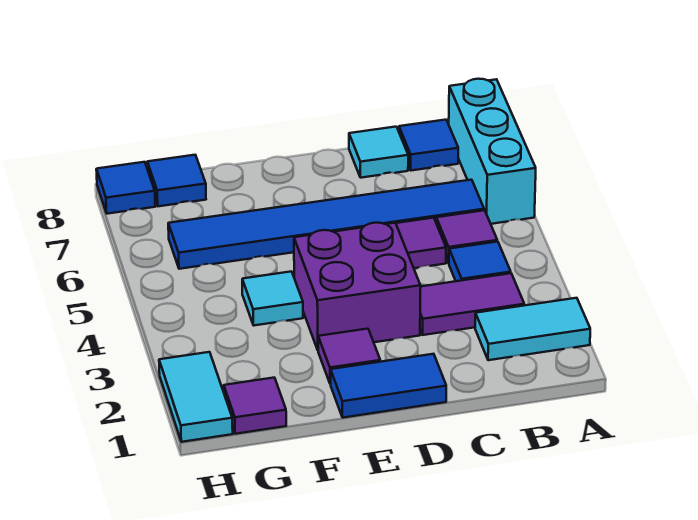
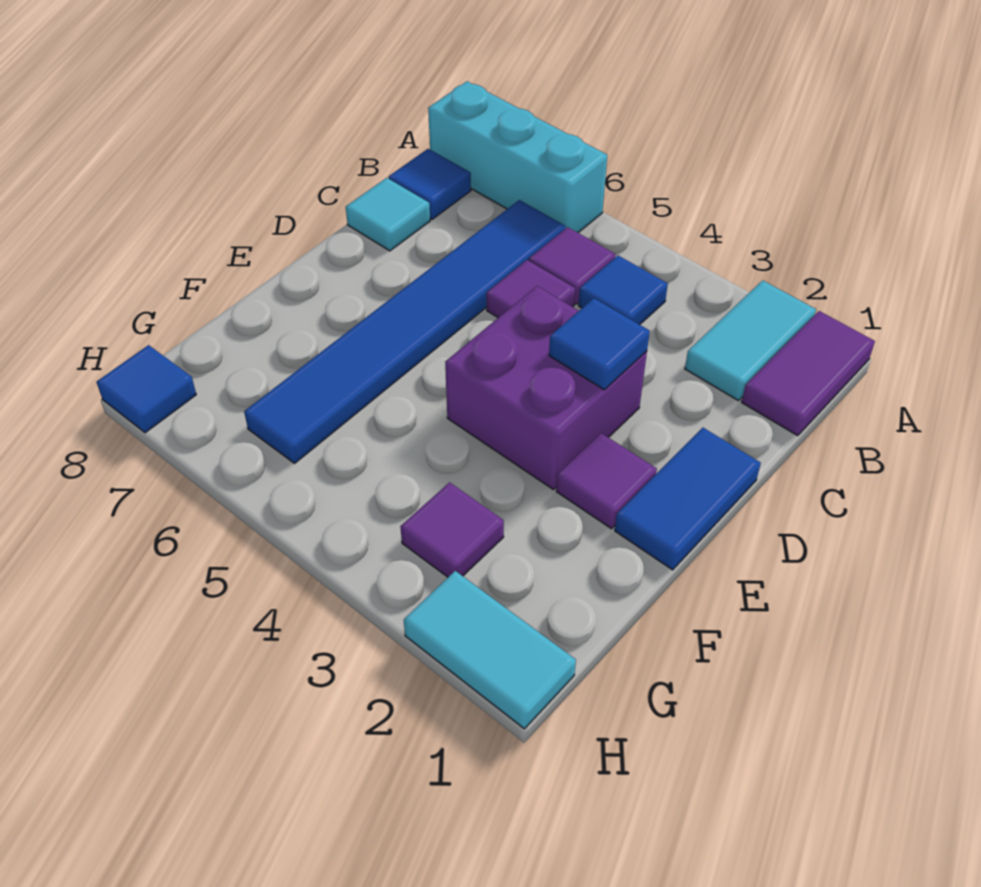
purple 1x2 tile [420,273,524,335] -> purple 1x2 tile moved to [742,311,875,436]
cyan 1x1 tile [242,271,303,325] -> none
purple 1x1 tile [224,378,286,434] -> purple 1x1 tile moved to [400,482,504,577]
blue 1x1 tile [147,155,206,206] -> blue 1x1 tile moved to [549,298,650,390]

